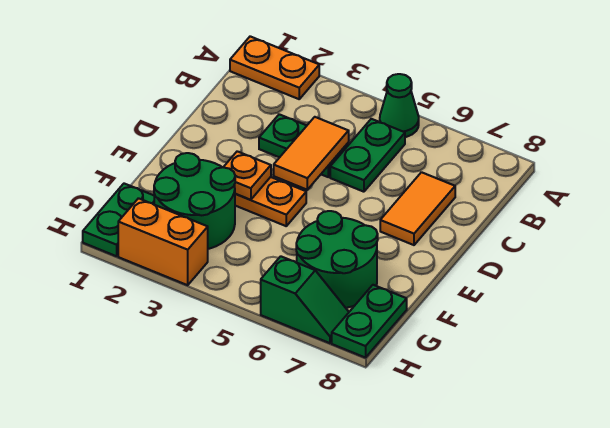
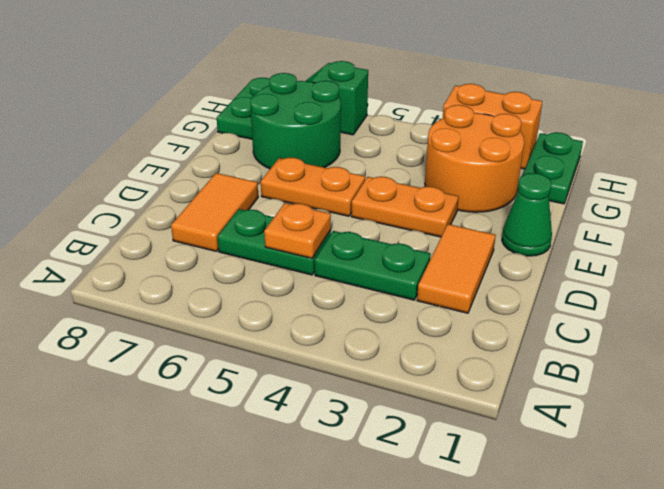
orange 1x2 plate [230,36,319,99] -> orange 1x2 plate moved to [261,158,365,216]
green 1x1 cone [380,74,419,137] -> green 1x1 cone moved to [502,173,552,256]
green 1x2 plate [330,119,405,192] -> green 1x2 plate turned to [217,209,331,275]
orange 1x2 tile [274,117,349,190] -> orange 1x2 tile moved to [417,224,496,313]
orange 1x1 plate [224,151,271,200] -> orange 1x1 plate moved to [264,203,331,258]
green 2x2 round brick [154,153,235,249] -> orange 2x2 round brick [425,105,524,212]

